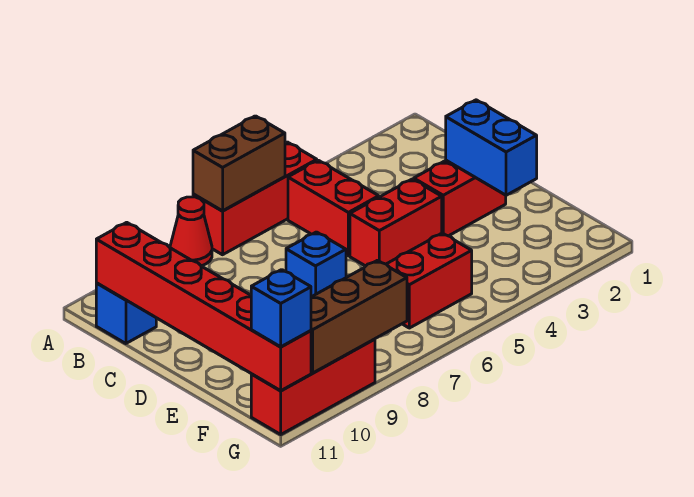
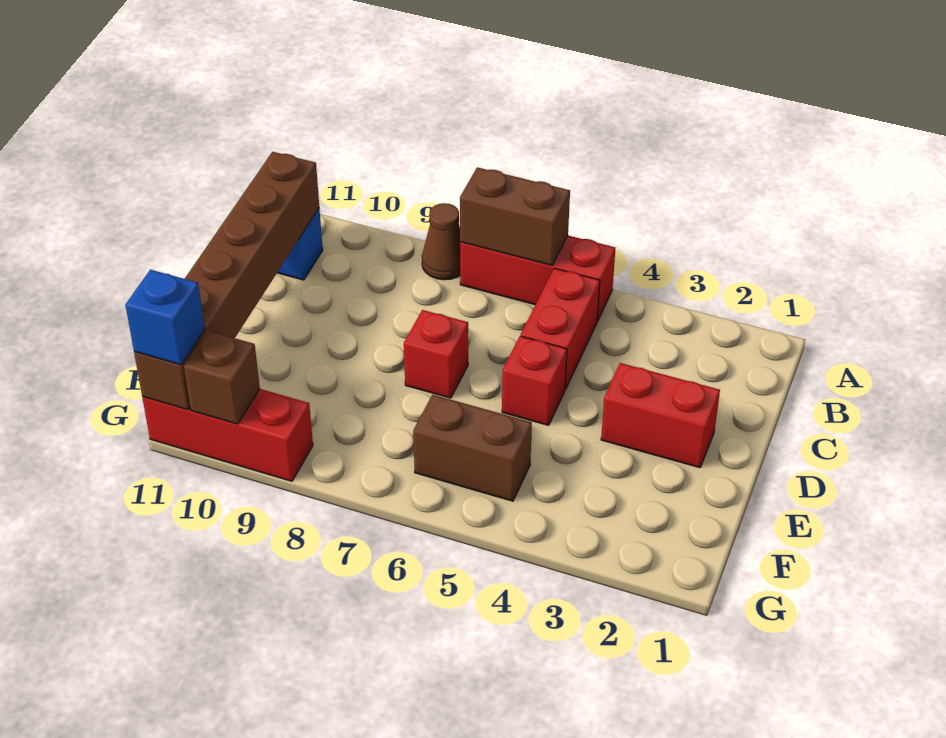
red 1x1 cone [170,197,212,266] -> brown 1x1 cone [422,203,460,280]
red 1x6 brick [96,222,311,391] -> brown 1x6 brick [134,152,319,410]
blue 1x2 brick [446,100,537,195] -> none
red 1x2 brick [350,179,442,266] -> red 1x1 brick [502,336,567,425]
blue 1x1 brick [286,232,346,297] -> red 1x1 brick [404,310,468,398]
red 1x2 brick [387,233,472,328] -> brown 1x2 brick [413,395,532,501]
brown 1x3 brick [311,260,407,373] -> brown 1x1 brick [184,331,260,424]

